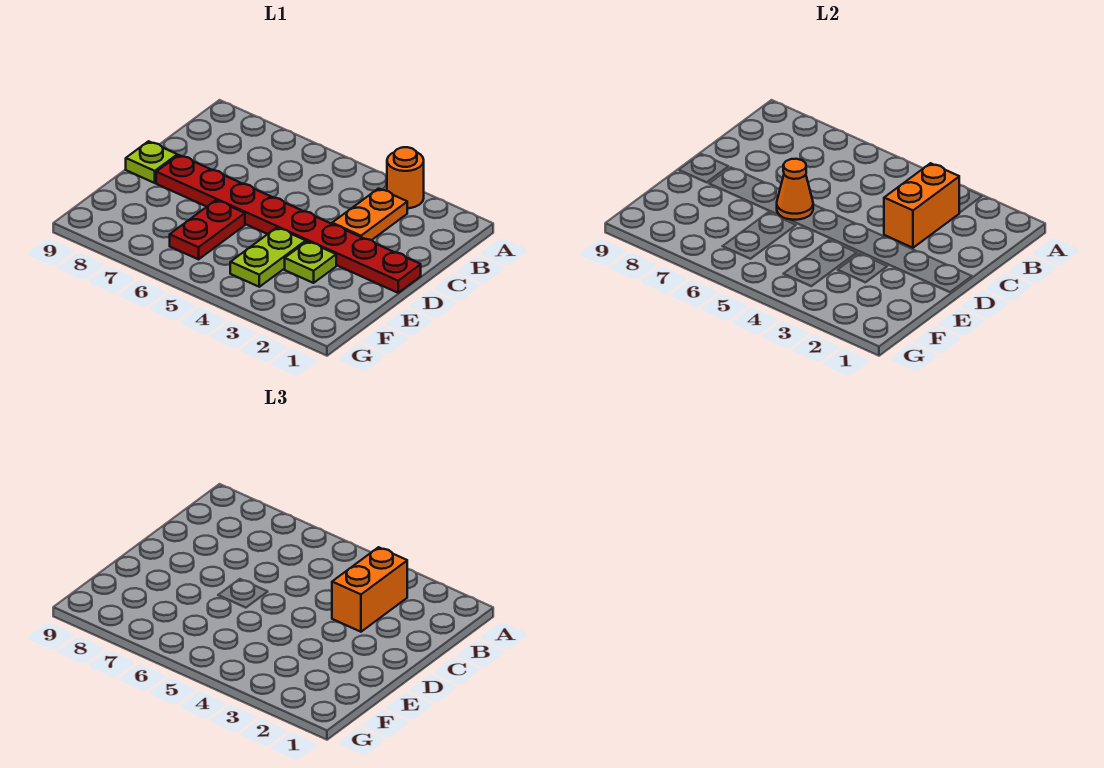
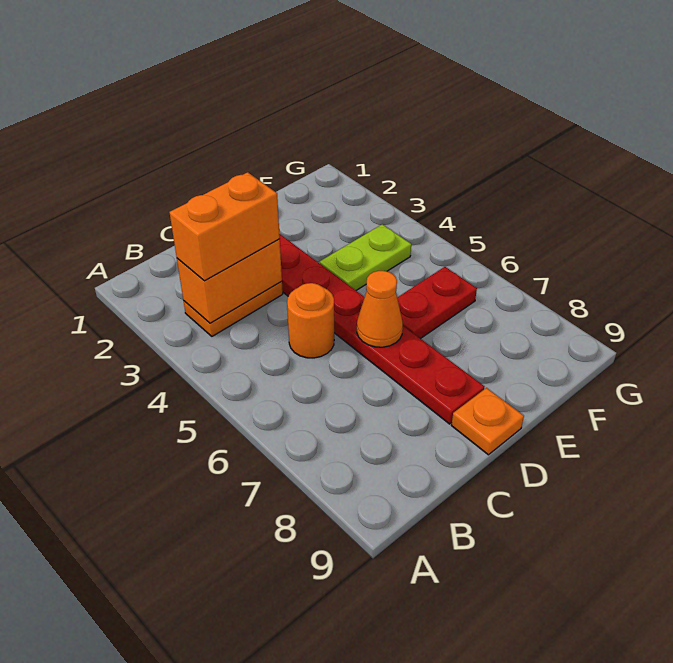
orange 1x1 round brick [387,147,424,208] -> orange 1x1 round brick moved to [287,283,334,358]
lime 1x1 plate [126,141,177,183] -> orange 1x1 plate [452,388,524,455]
lime 1x1 plate [285,241,336,283] -> none

